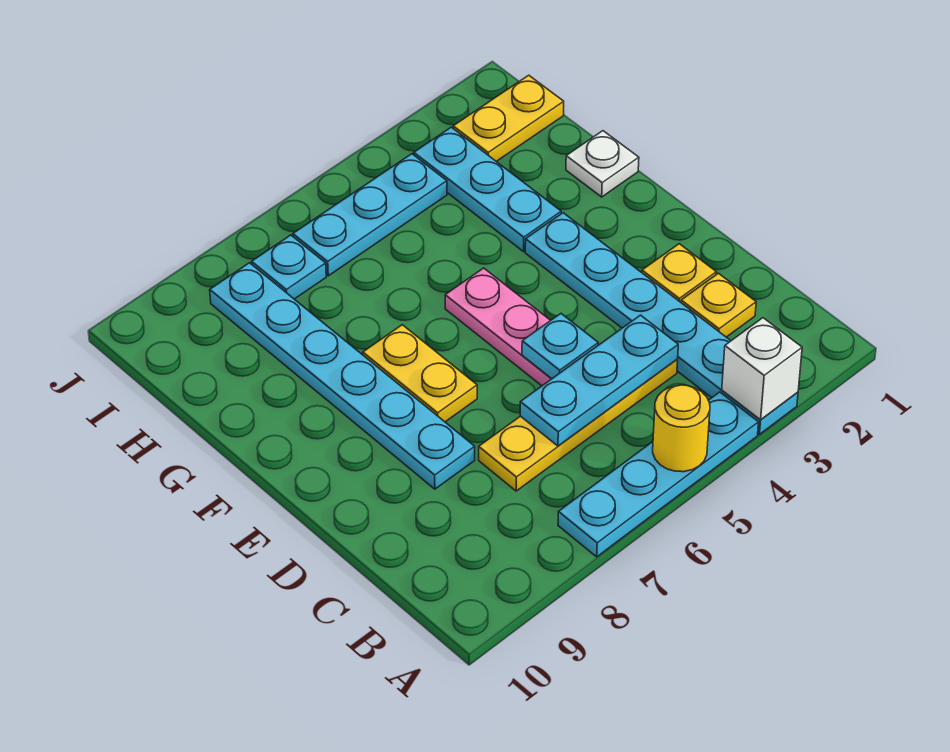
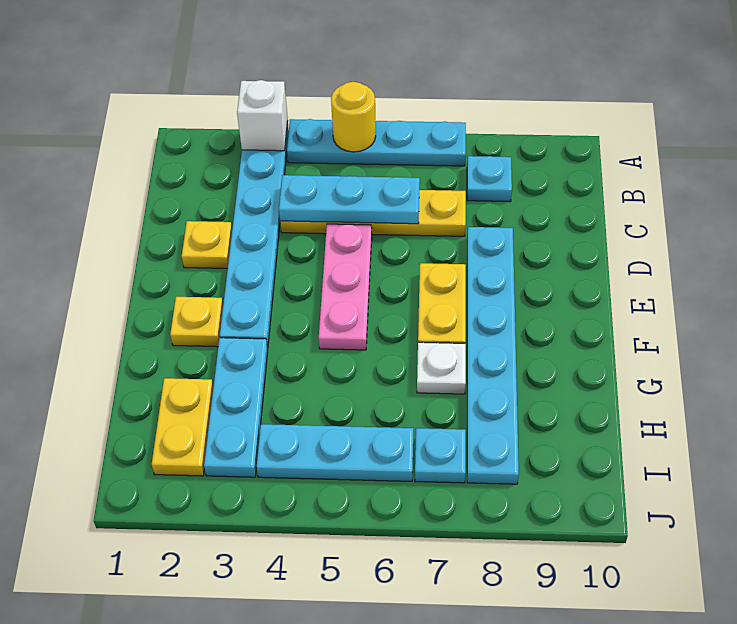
yellow 1x1 plate [681,273,756,337] -> yellow 1x1 plate moved to [170,297,223,347]
cyan 1x1 plate [522,314,598,379] -> cyan 1x1 plate moved to [467,156,512,202]
white 1x1 plate [566,131,639,197] -> white 1x1 plate moved to [417,342,466,394]
yellow 1x2 plate [453,75,564,161] -> yellow 1x2 plate turned to [152,378,213,476]

